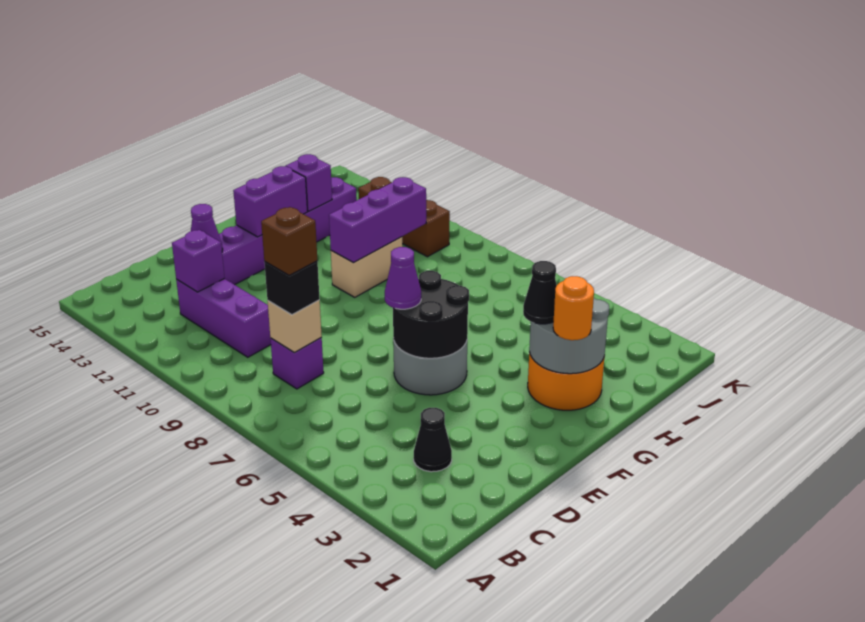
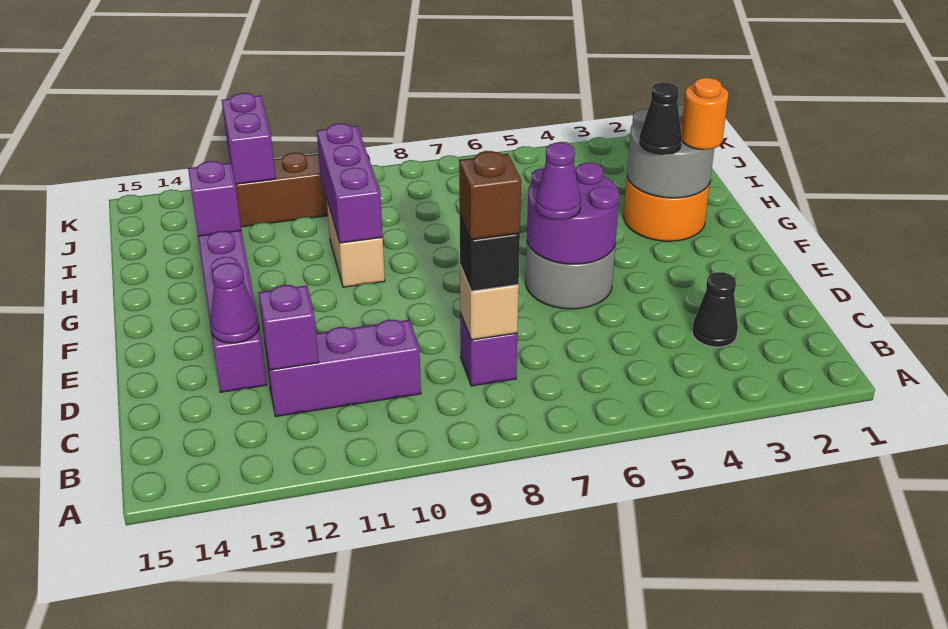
black 2x2 round brick [393,271,469,358] -> purple 2x2 round brick [527,163,619,264]
purple 1x2 brick [233,166,308,237] -> purple 1x2 brick moved to [222,93,276,184]

